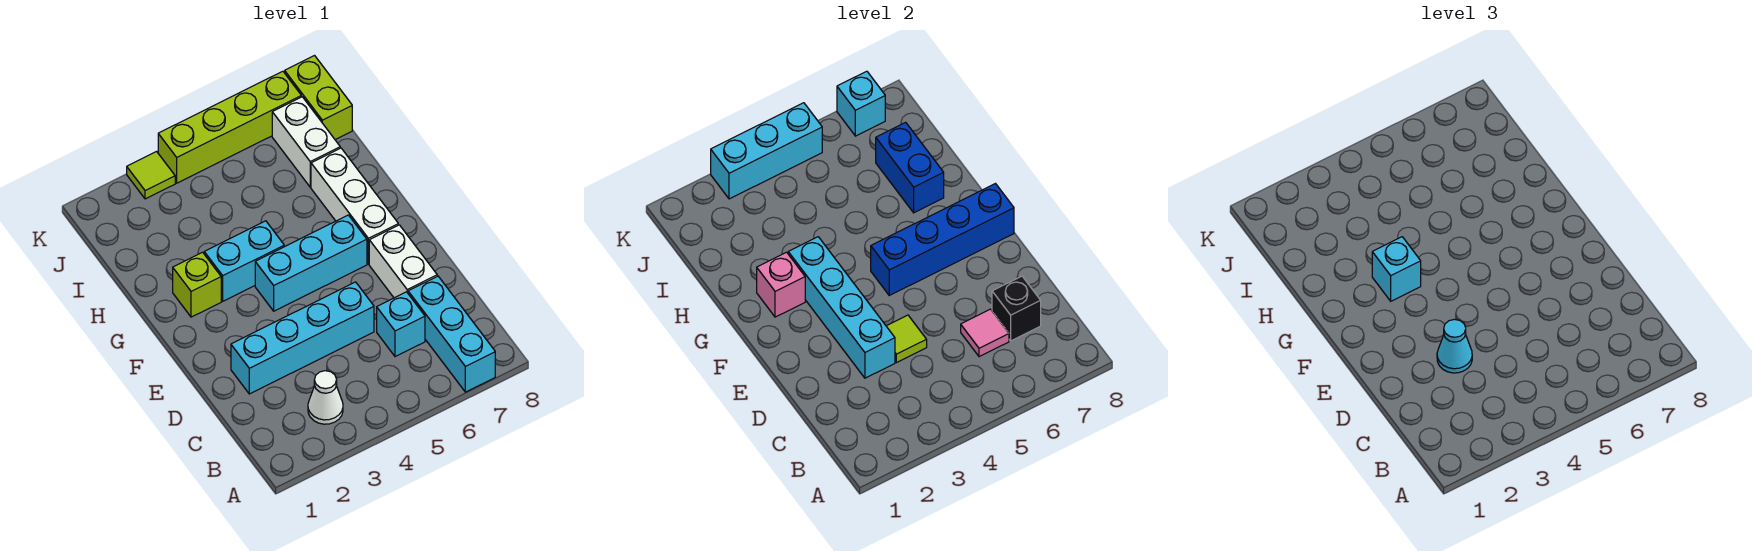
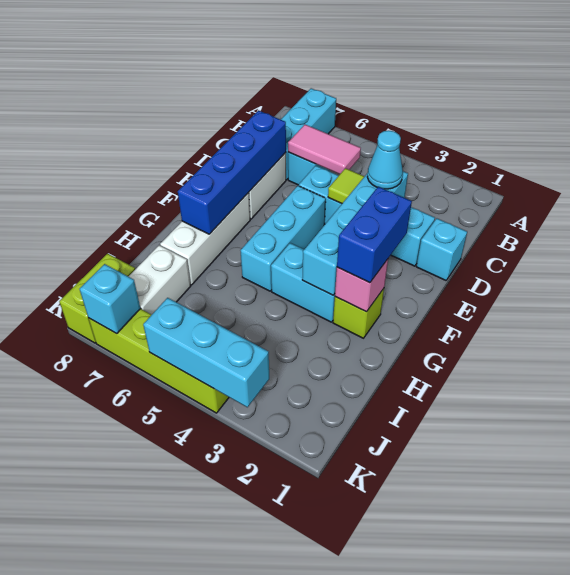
white 1x1 cone [308,371,343,424] -> none
pink 1x1 tile [961,309,1009,357] -> pink 1x2 tile [288,125,361,174]
black 1x1 brick [992,276,1041,341] -> none
cyan 1x3 brick [255,215,367,311] -> cyan 1x3 brick turned to [240,186,326,291]
blue 1x4 brick [871,184,1014,295] -> blue 1x4 brick turned to [178,110,286,234]
cyan 1x1 brick [1372,237,1421,301] -> cyan 1x1 brick moved to [416,218,467,280]
blue 1x2 brick [876,122,944,213] -> blue 1x2 brick moved to [337,187,412,283]
lime 1x1 tile [127,152,175,199] -> none

